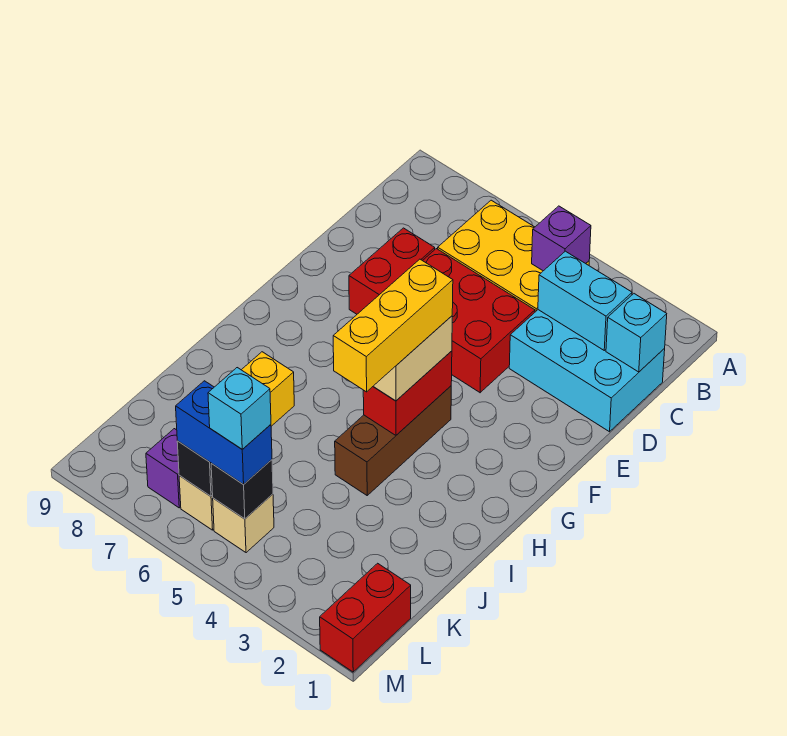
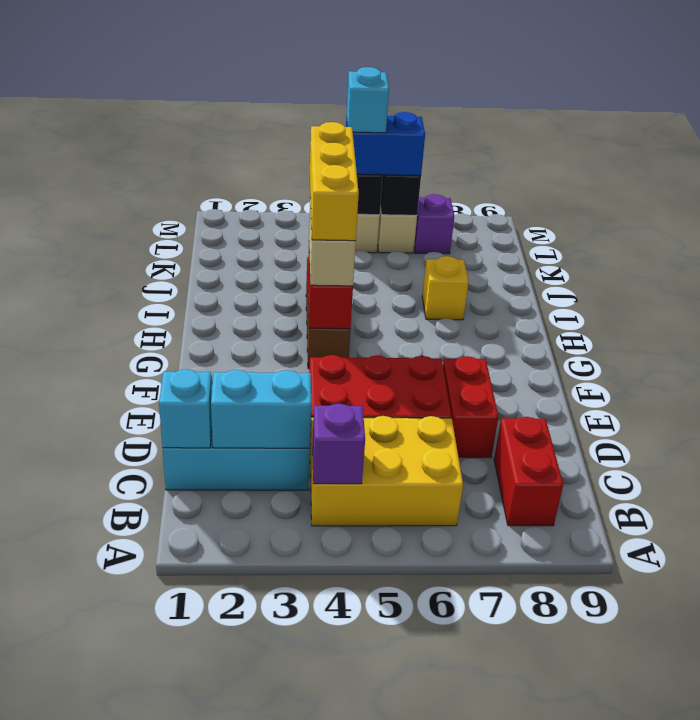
red 1x2 brick [320,563,411,672] -> red 1x2 brick moved to [494,417,563,526]

